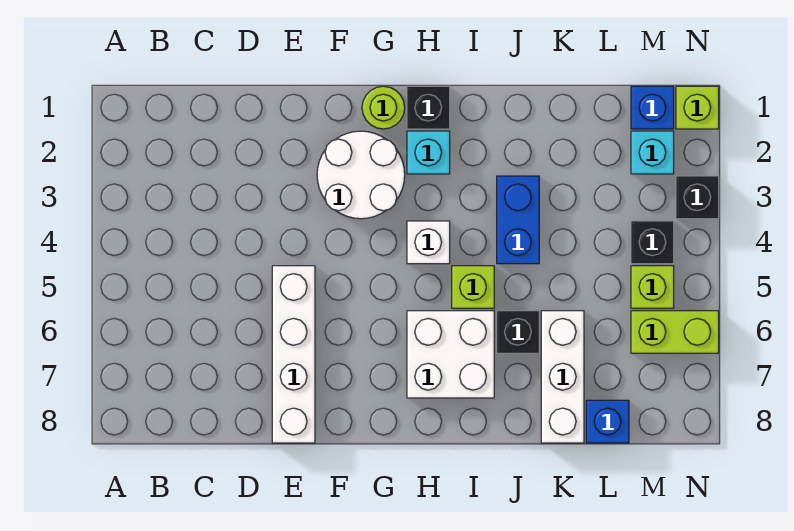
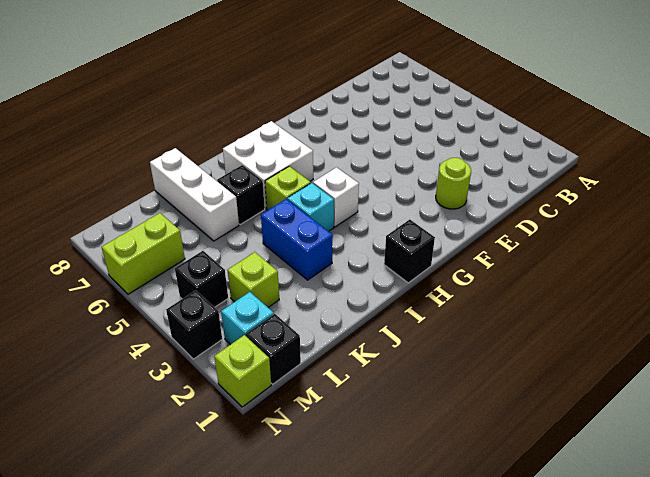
white 1x4 brick [272,266,315,443] -> none
white 2x2 round brick [317,131,405,219] -> none
lime 1x1 round brick [362,86,405,129] -> lime 1x1 round brick moved to [436,158,471,209]
cyan 1x1 brick [407,131,450,174] -> cyan 1x1 brick moved to [287,183,334,231]
blue 1x1 brick [586,400,629,443] -> none
blue 1x1 brick [631,86,674,129] -> black 1x1 brick [246,314,301,384]
lime 1x1 brick [631,266,674,308] -> lime 1x1 brick moved to [227,252,279,307]

